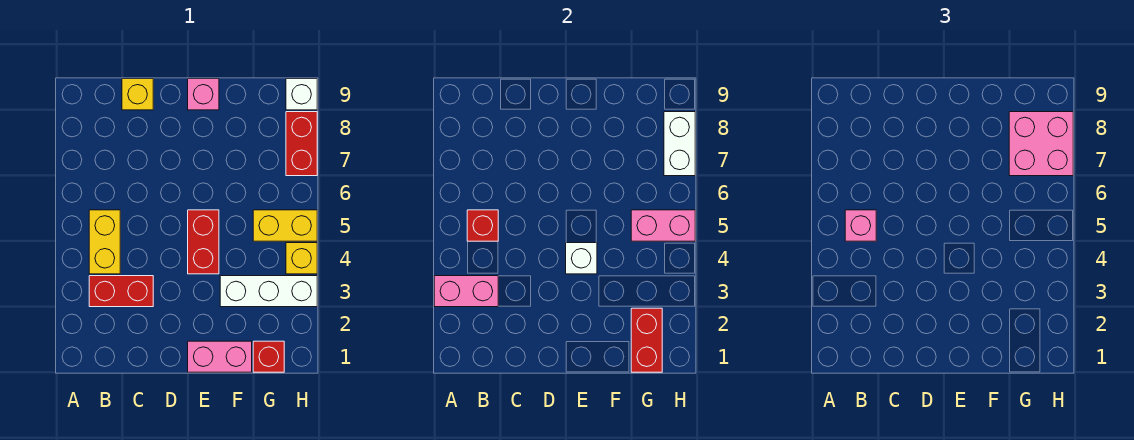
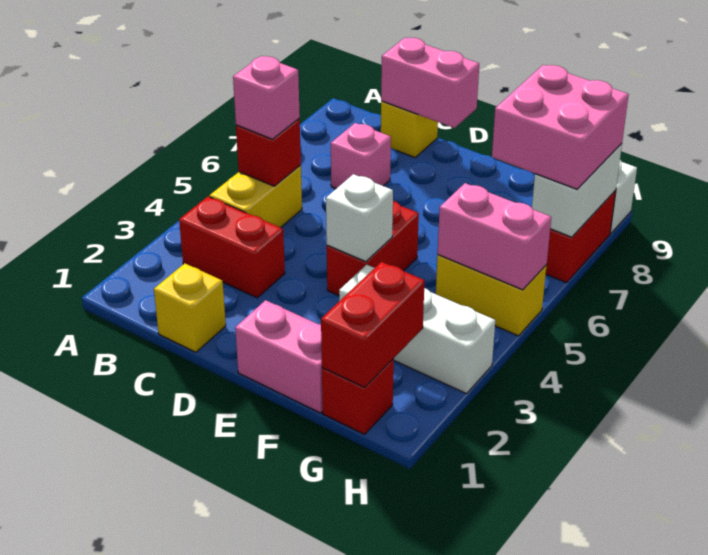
pink 1x2 brick [434,276,498,307] -> pink 1x2 brick moved to [381,38,479,128]
pink 1x1 brick [188,79,219,110] -> pink 1x1 brick moved to [331,123,391,189]
yellow 1x1 brick [286,243,317,274] -> yellow 1x1 brick moved to [154,263,226,352]

